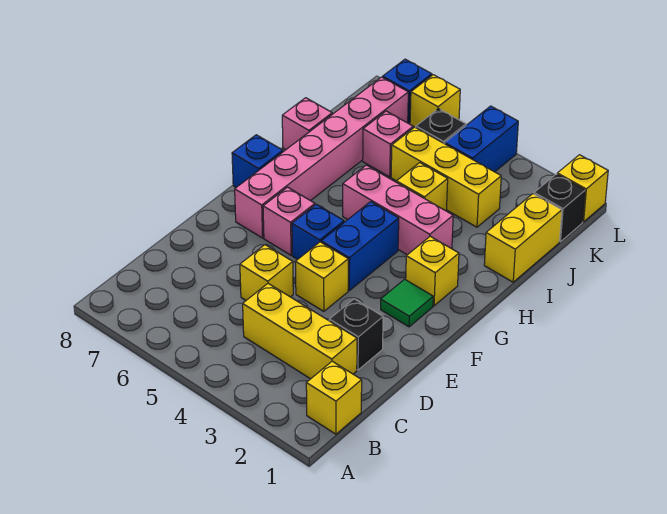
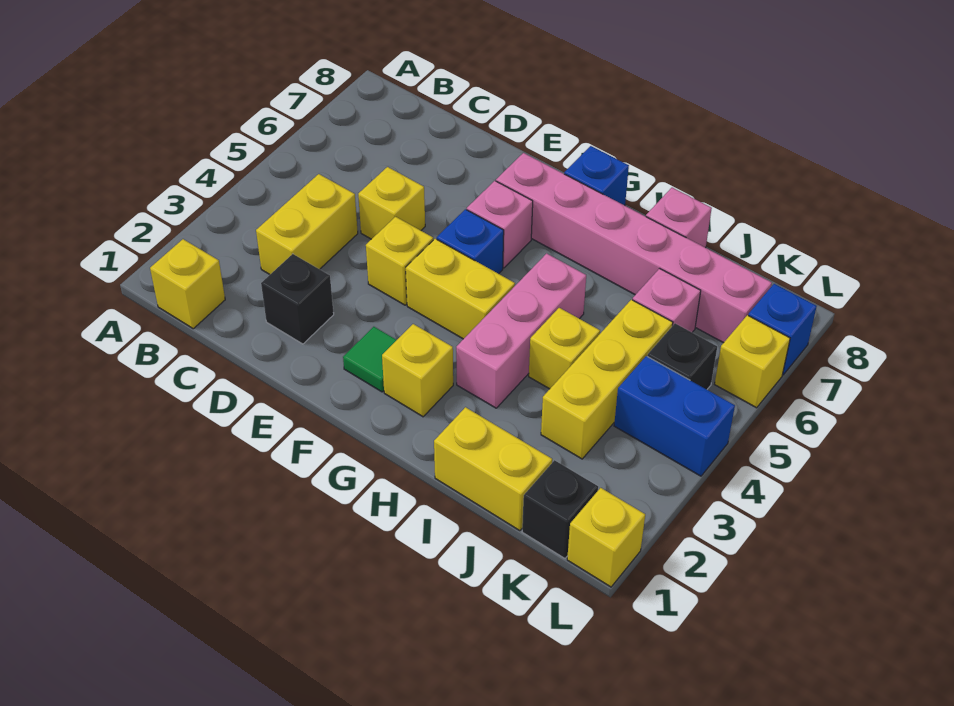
yellow 1x3 brick [243,284,357,379] -> yellow 1x2 brick [256,174,358,274]
blue 1x2 brick [321,202,399,290] -> yellow 1x2 brick [406,239,515,339]

